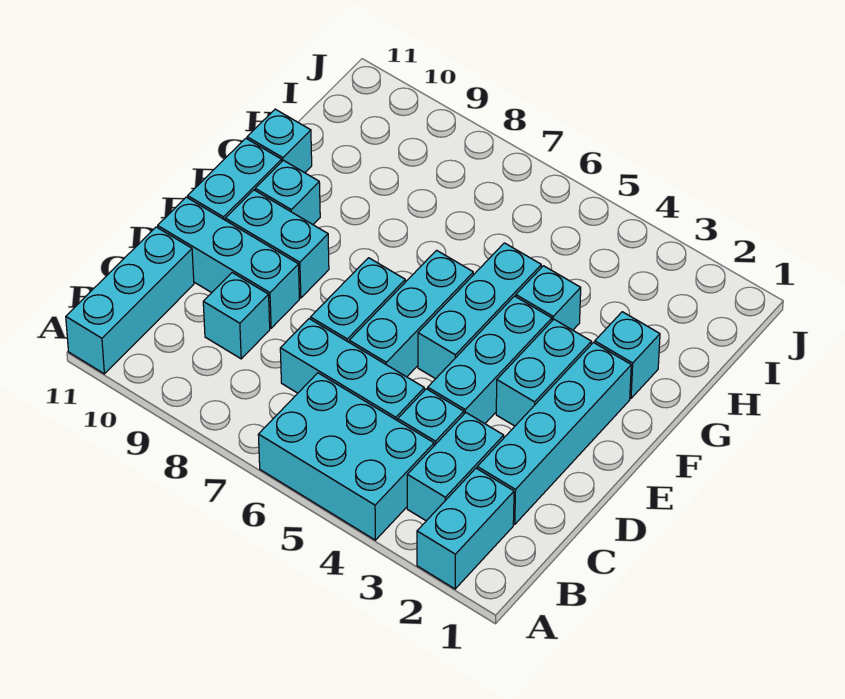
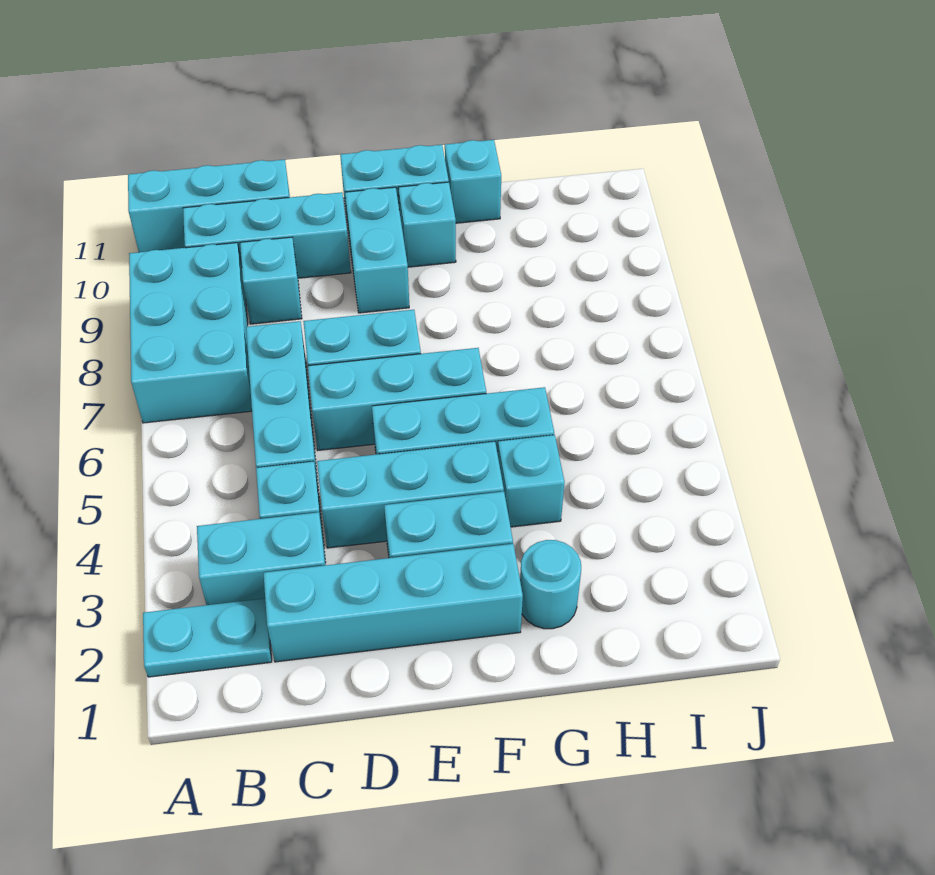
cyan 1x2 brick [417,468,514,589] -> cyan 1x2 plate [143,598,272,677]
cyan 2x3 brick [258,373,434,540] -> cyan 2x3 brick moved to [129,243,252,423]
cyan 1x3 brick [158,197,299,328] -> cyan 1x3 brick turned to [183,192,351,278]
cyan 1x1 brick [595,312,660,398] -> cyan 1x1 round brick [520,540,581,629]

